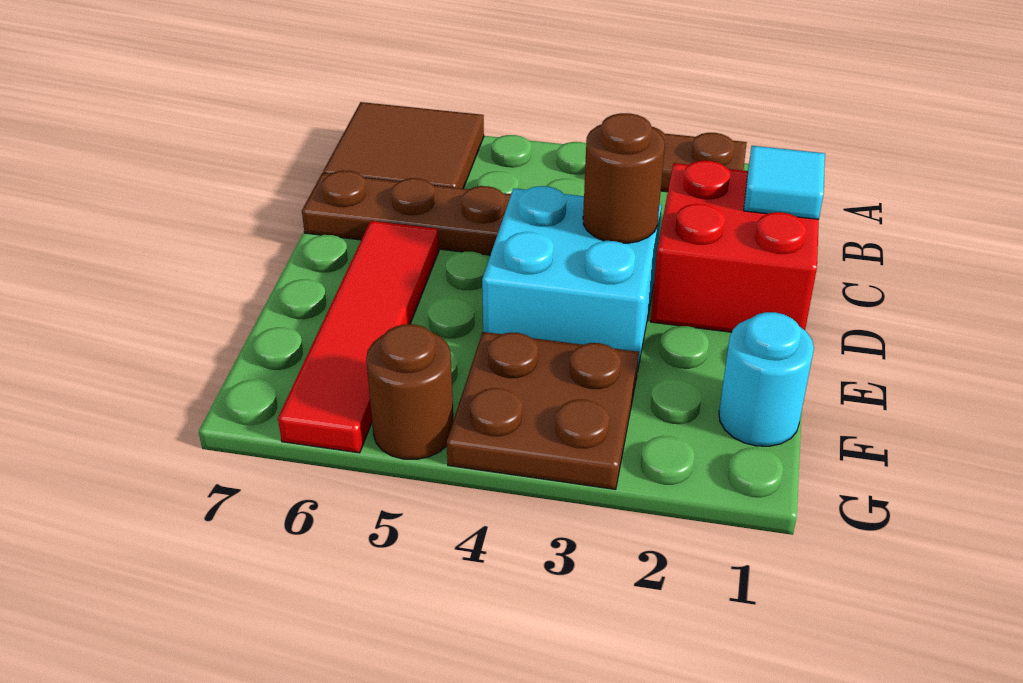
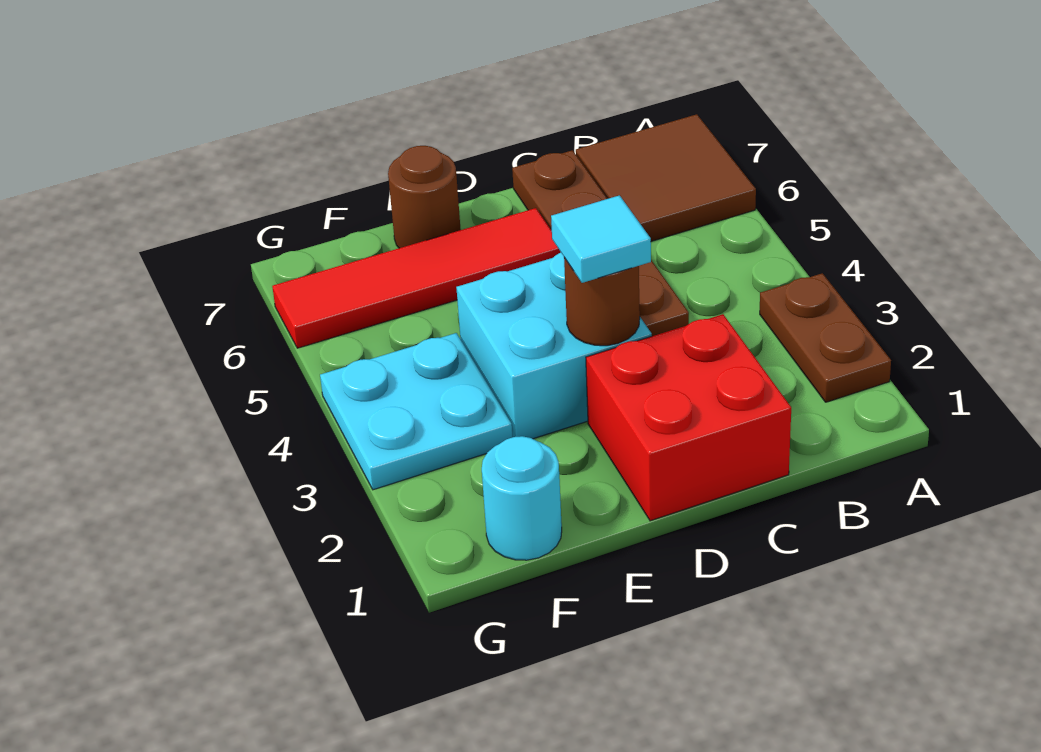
cyan 1x1 tile [744,146,825,219] -> cyan 1x1 tile moved to [551,195,651,283]
brown 2x2 plate [447,332,639,490] -> cyan 2x2 plate [320,333,512,490]
brown 1x1 round brick [366,324,453,459] -> brown 1x1 round brick moved to [388,146,461,248]

